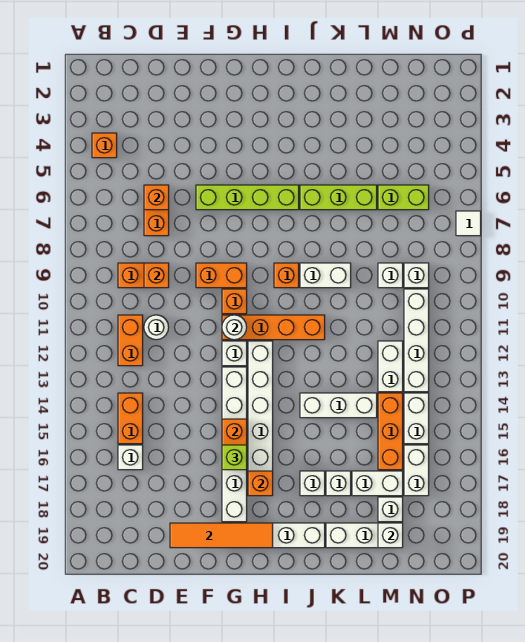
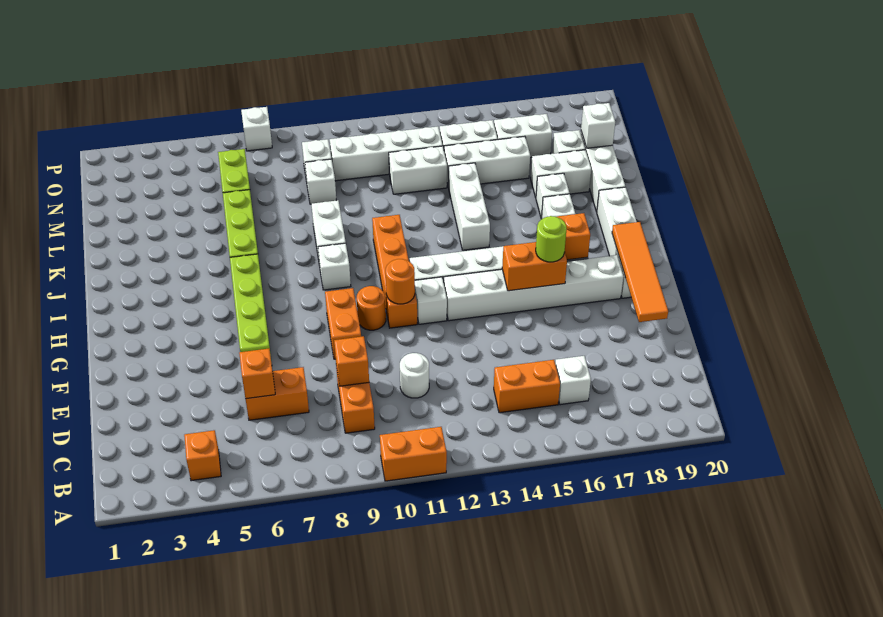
orange 1x2 brick [118,315,143,366] -> orange 1x2 brick moved to [380,427,447,481]
orange 1x1 brick [222,289,247,314] -> orange 1x1 round brick [357,286,386,330]
white 1x1 round brick [222,315,247,340] -> orange 1x1 round brick [386,259,415,304]
lime 1x1 brick [222,445,247,470] -> lime 1x1 round brick [536,216,567,262]
orange 1x1 brick [274,263,299,288] -> white 1x1 brick [318,243,351,290]
white 1x2 brick [352,471,403,496] -> white 1x2 brick turned to [531,150,591,197]
orange 1x3 brick [378,393,403,470] -> white 1x3 brick [444,136,530,188]
white 1x1 tile [456,211,481,236] -> white 1x1 brick [241,107,272,151]

